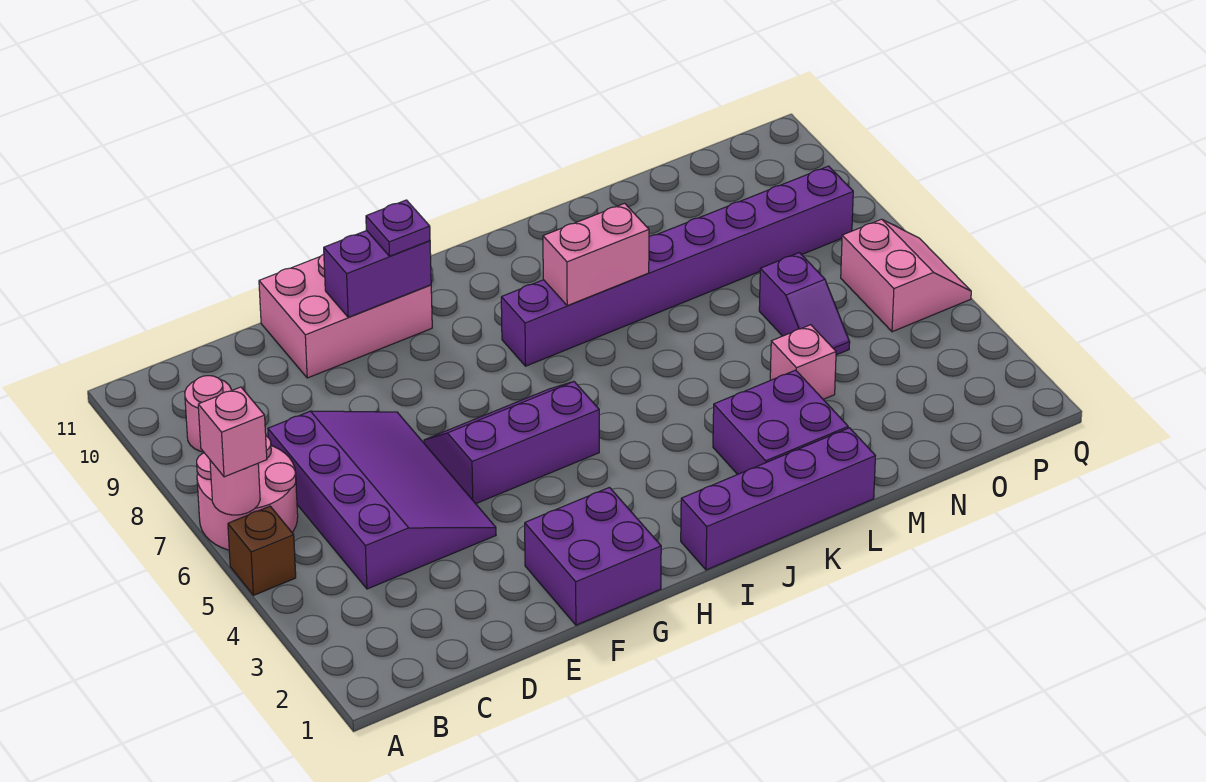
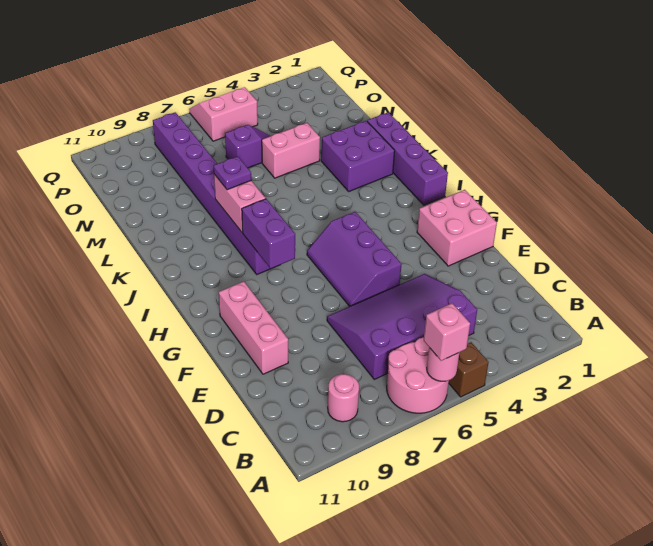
pink 2x3 brick [259,254,432,378] -> pink 1x3 brick [219,281,288,374]
purple 2x2 brick [525,487,661,625] -> pink 2x2 brick [417,190,497,266]
purple 1x2 brick [324,231,431,317] -> purple 1x2 brick moved to [242,199,295,269]
purple 1x1 plate [366,200,430,256] -> purple 1x1 plate moved to [214,156,251,190]
pink 1x1 brick [770,325,836,399] -> pink 1x2 brick [262,123,320,178]

